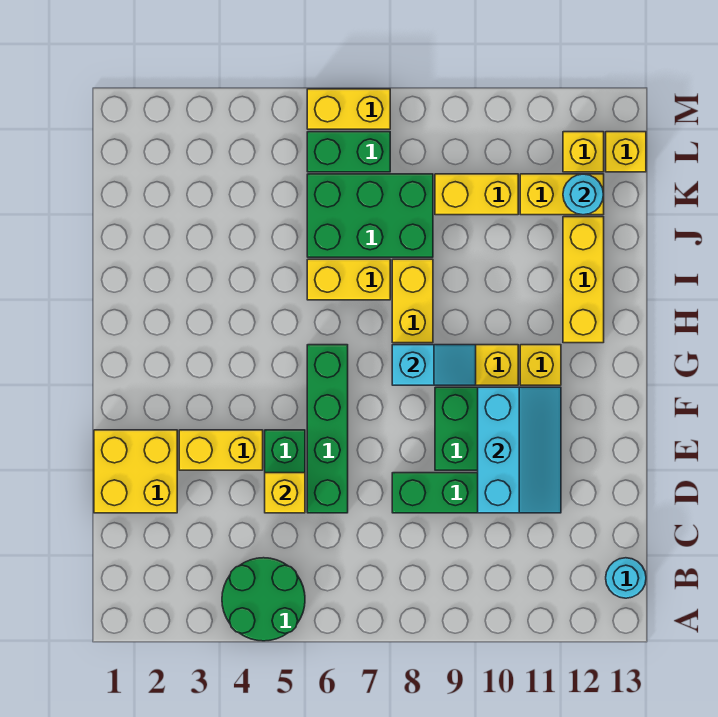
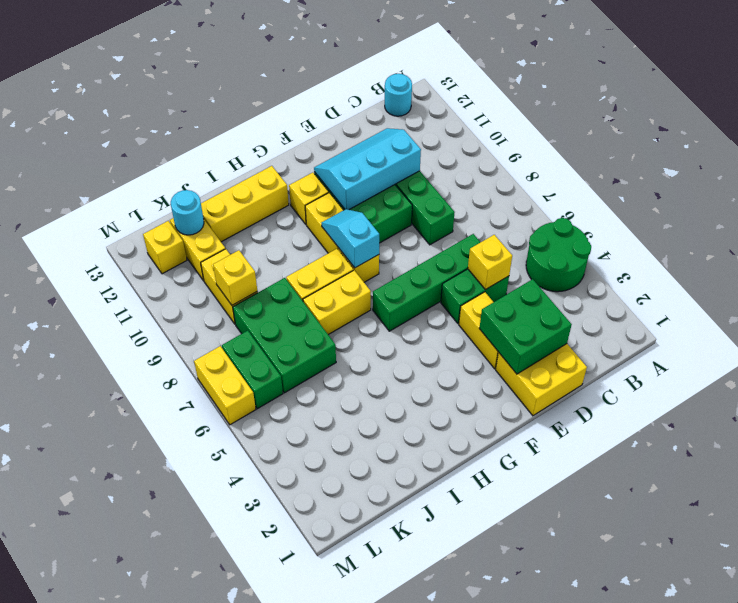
none -> green 2x2 brick [479,279,572,374]
yellow 1x2 brick [307,259,390,300] -> yellow 1x2 brick turned to [303,270,371,335]
yellow 1x1 brick [606,132,646,172] -> yellow 1x1 brick moved to [213,250,257,305]

